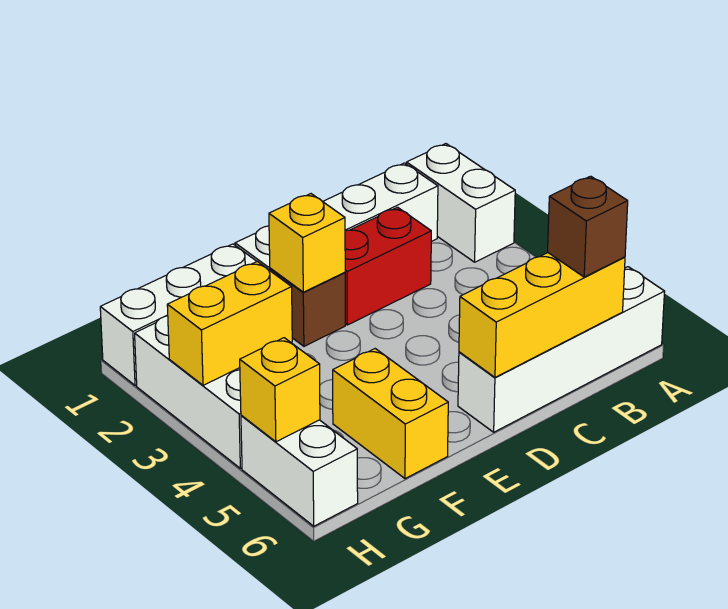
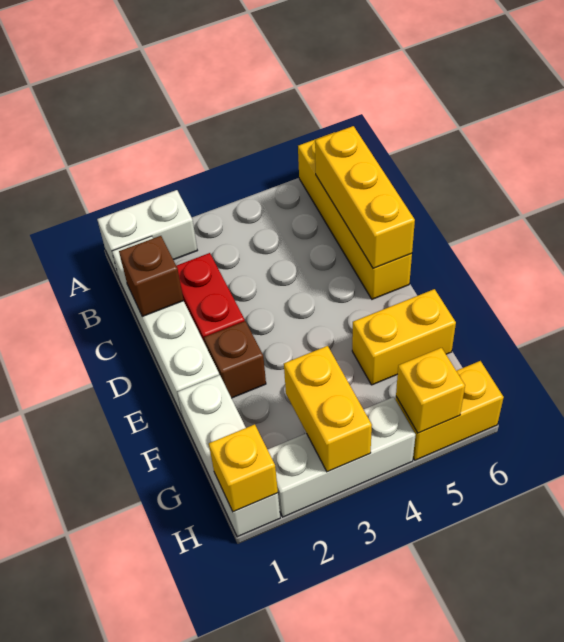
white 1x4 brick [458,267,665,432] -> yellow 1x4 brick [298,132,412,299]
brown 1x1 brick [548,176,628,277] -> brown 1x1 brick moved to [119,236,184,317]
yellow 1x1 brick [269,194,345,292] -> yellow 1x1 brick moved to [209,424,278,512]
white 1x2 brick [241,415,358,526] -> yellow 1x2 brick [396,361,504,460]

